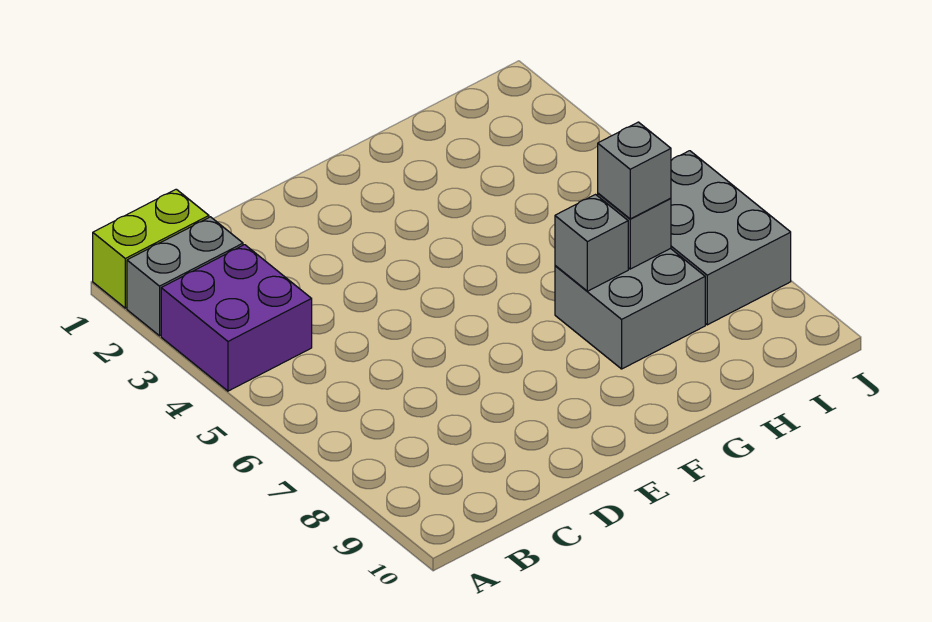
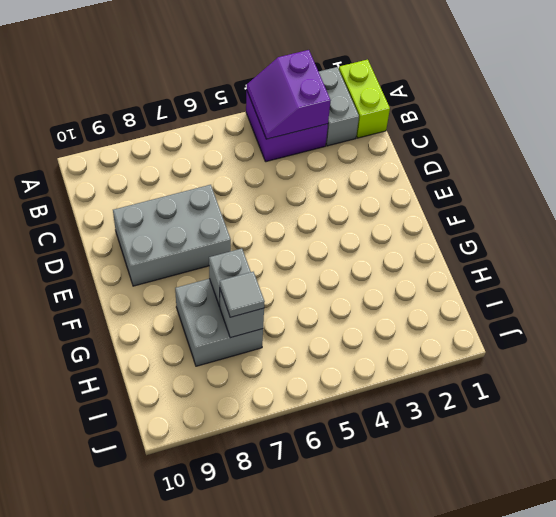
none -> purple 2x2 slope [247,50,331,139]
grey 1x1 brick [598,122,671,219] -> grey 1x1 tile [219,272,265,317]
grey 2x3 brick [671,151,791,325] -> grey 2x3 brick moved to [113,185,231,286]

